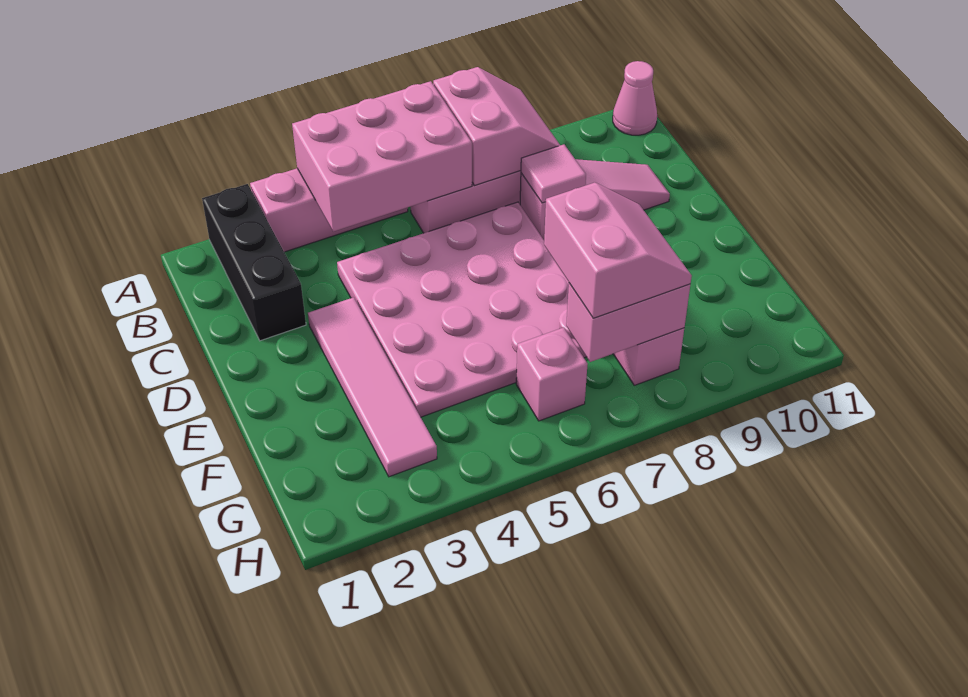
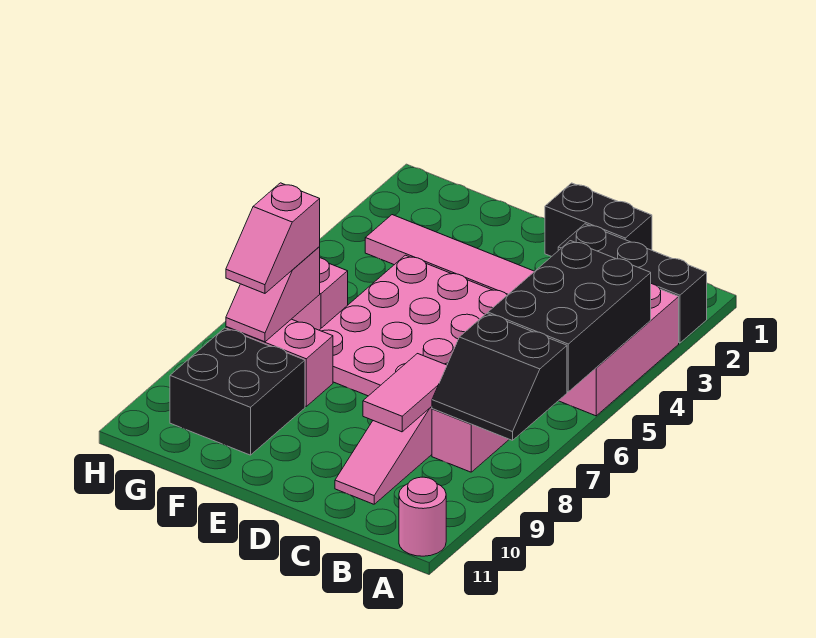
pink 2x3 brick [292,81,472,231] -> black 2x3 brick [488,241,651,392]
pink 2x2 slope [433,67,560,186] -> black 2x2 slope [432,313,567,440]
pink 1x1 cone [613,61,657,135] -> pink 1x1 round brick [399,477,446,556]
none -> black 1x2 brick [545,183,652,257]
pink 1x1 tile [521,144,586,203] -> pink 1x2 tile [363,354,447,432]
pink 2x2 slope [544,183,692,318] -> pink 1x2 slope [226,183,320,293]
none -> black 2x2 brick [170,328,305,455]
pink 1x2 brick [566,283,690,362] -> pink 1x2 slope [226,247,320,342]

